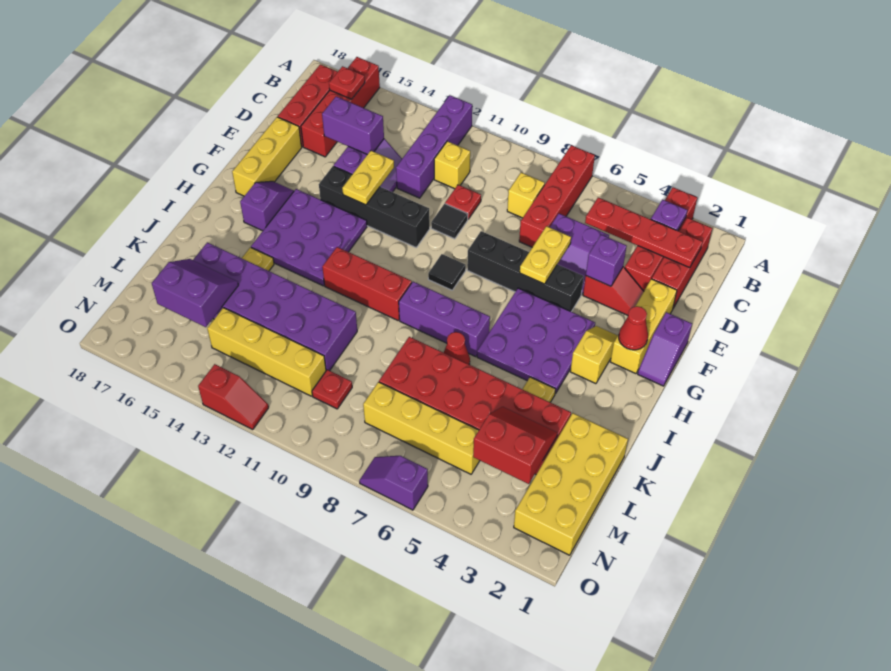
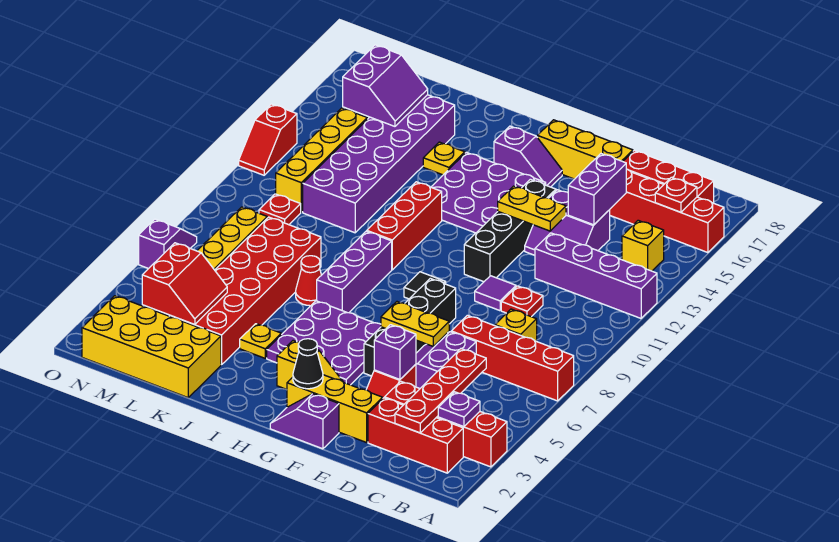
yellow 1x1 brick [434,141,470,189] -> yellow 1x1 brick moved to [622,220,664,271]
black 1x1 tile [431,204,468,239] -> purple 1x1 tile [475,276,516,311]
red 1x1 cone [619,306,648,350] -> black 1x1 cone [293,339,323,389]

